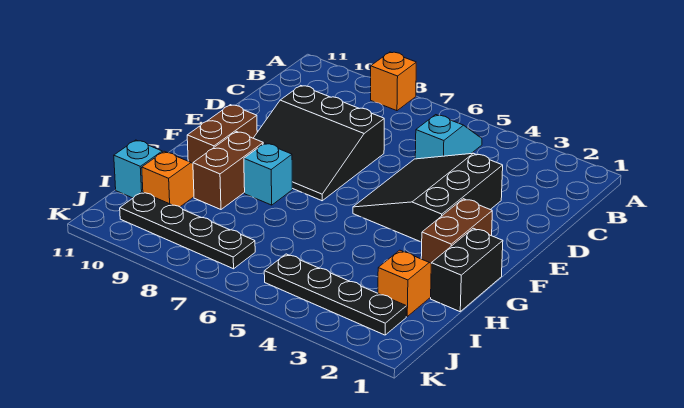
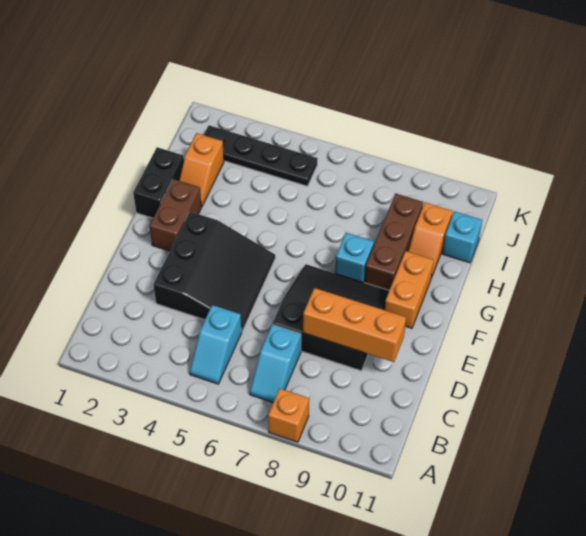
none -> cyan 1x2 slope [250,324,301,402]
none -> orange 1x3 brick [303,288,406,362]
brown 1x2 brick [187,105,257,163] -> orange 1x2 brick [385,251,434,328]
brown 1x2 brick [193,132,263,209] -> brown 1x3 brick [364,194,423,290]
black 1x4 plate [120,192,255,269] -> none

